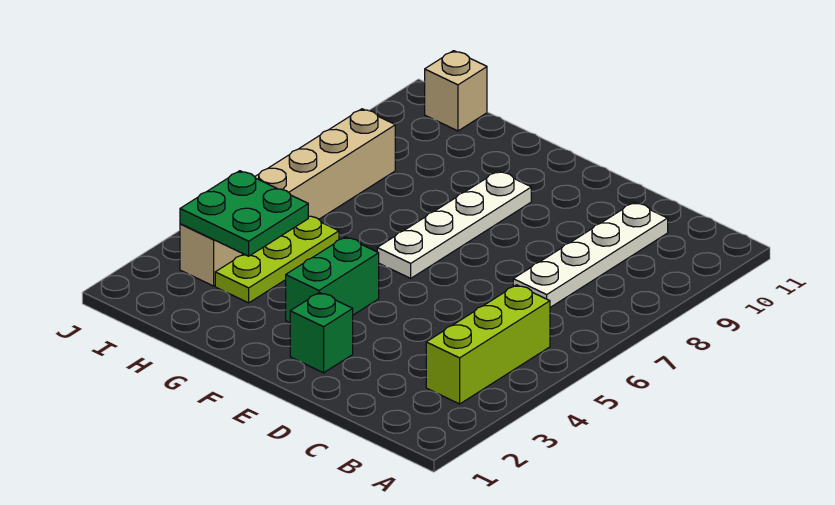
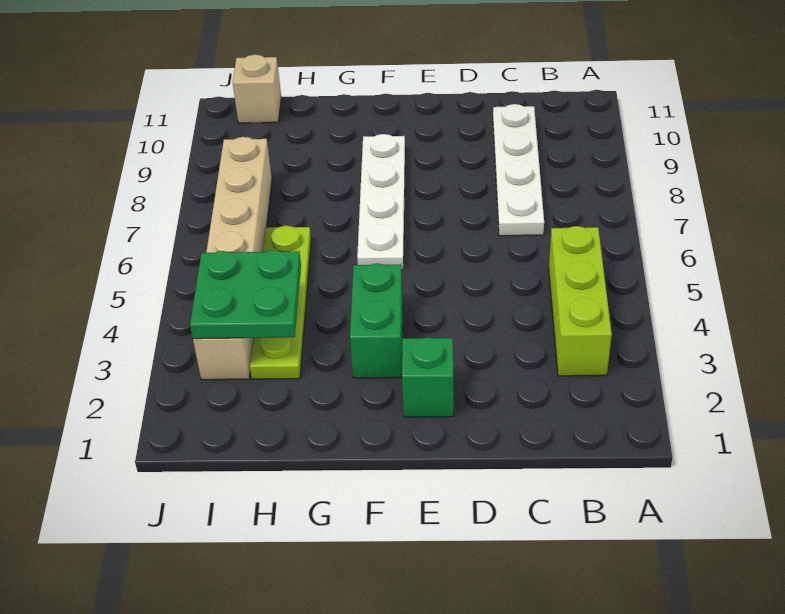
lime 1x3 plate [215,216,339,303] -> lime 1x4 plate [250,226,311,379]

